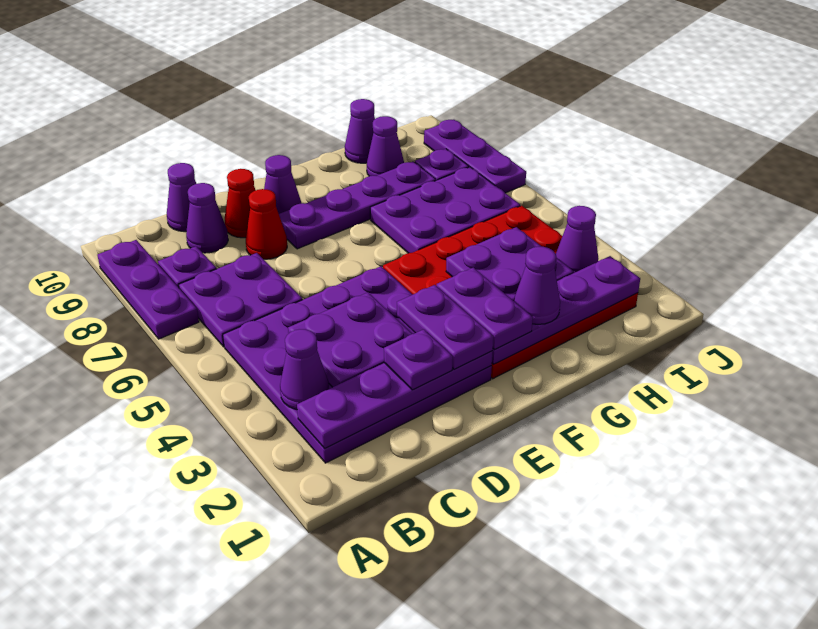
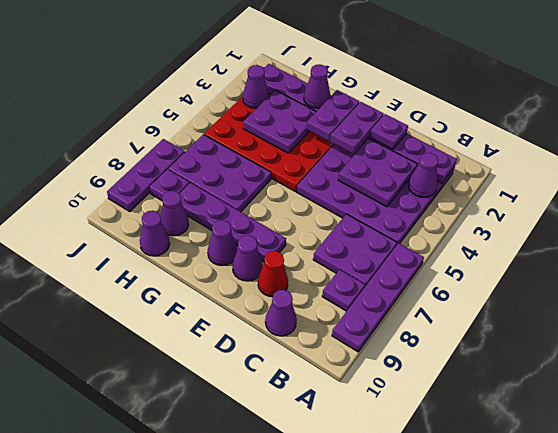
purple 1x3 plate [97,240,199,339] -> purple 1x4 plate [332,243,424,352]
purple 1x1 cone [186,183,228,253] -> purple 1x1 cone moved to [208,220,237,266]
red 1x1 cone [246,189,287,259] -> none

